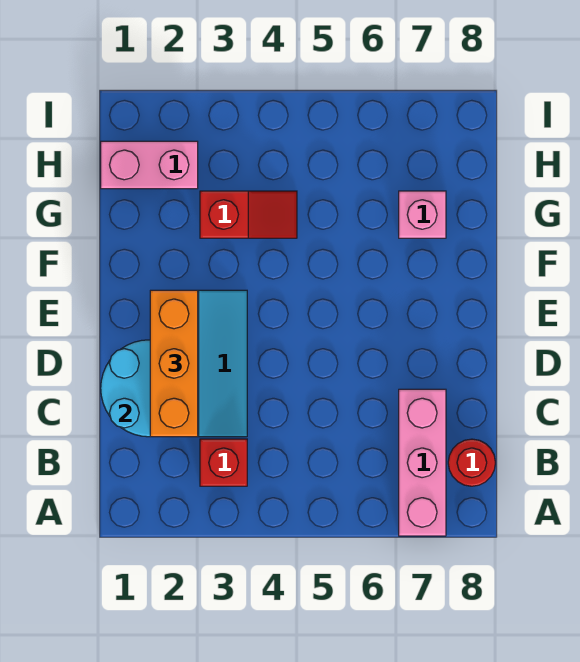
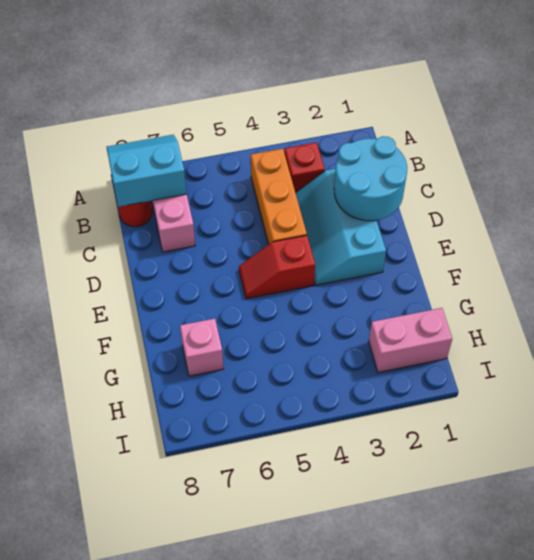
none -> cyan 2x2 slope [106,135,187,207]
orange 1x3 brick [150,290,198,437] -> orange 1x3 brick moved to [251,149,307,244]
red 1x2 slope [200,191,297,238] -> red 1x2 slope moved to [239,235,315,299]

